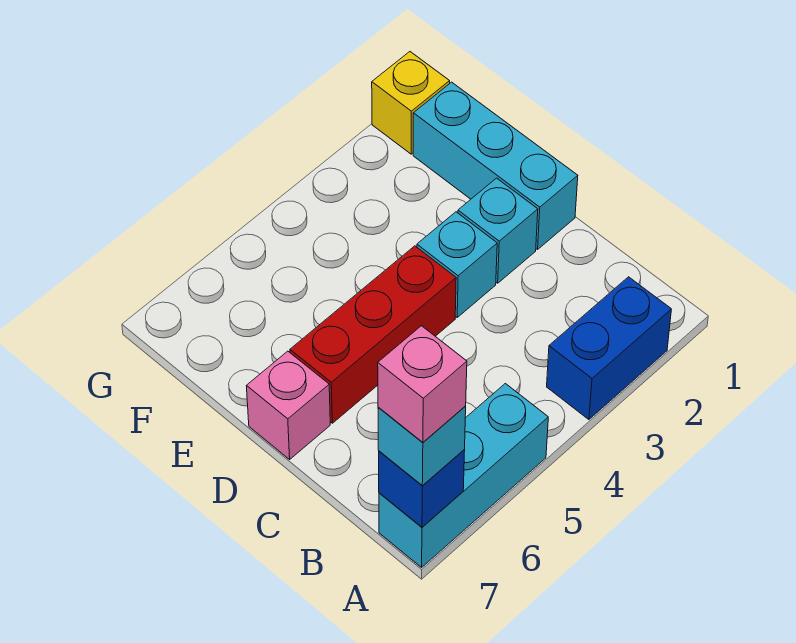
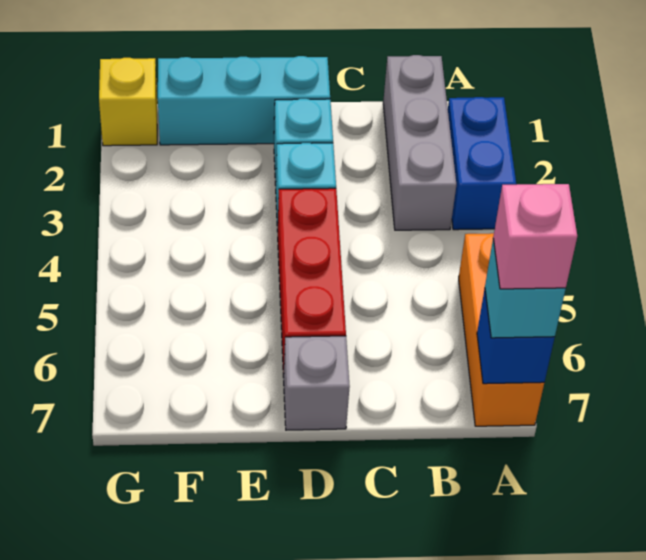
cyan 1x3 brick [379,384,548,567] -> orange 1x3 brick [459,233,544,426]
none -> grey 1x3 brick [383,55,456,230]
pink 1x1 brick [247,351,330,459] -> grey 1x1 brick [284,336,350,430]

